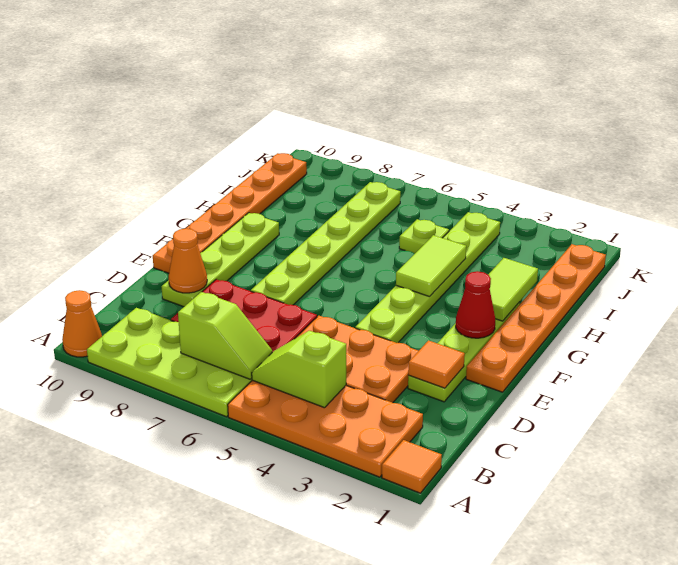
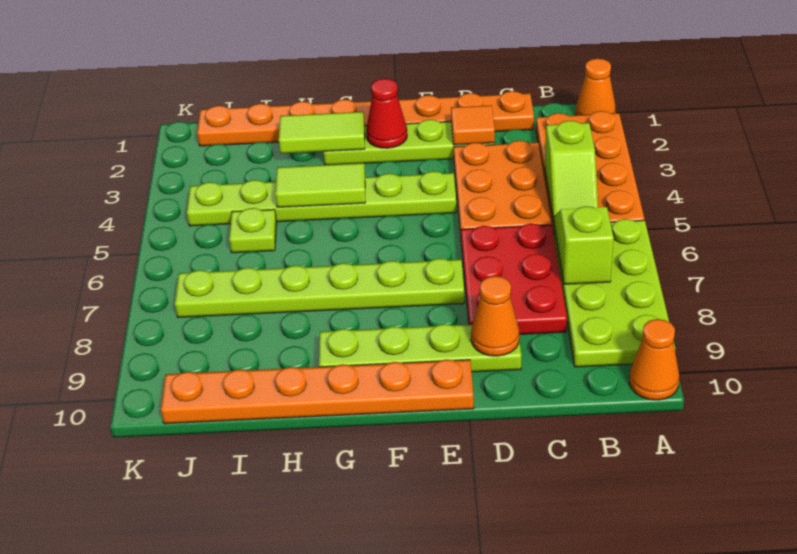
orange 1x1 tile [382,440,442,493] -> orange 1x1 cone [576,59,616,115]
orange 1x6 plate [466,244,606,392] -> orange 1x8 plate [197,91,534,146]

